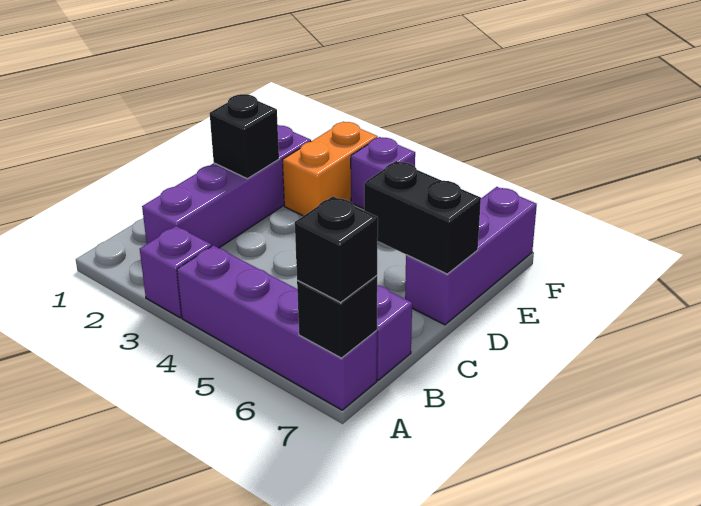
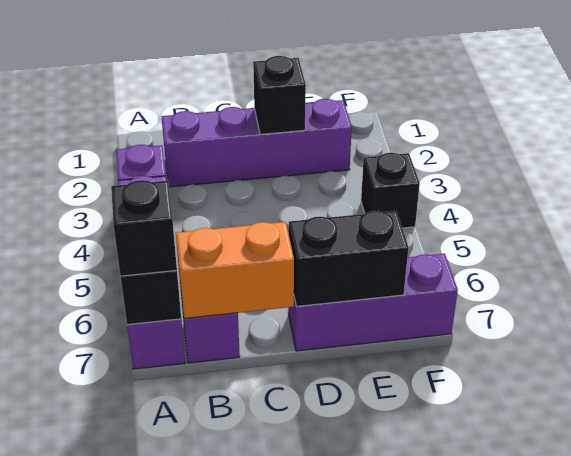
black 1x2 brick [364,161,481,274] -> black 1x2 brick turned to [288,211,408,306]
orange 1x2 brick [282,122,378,216] -> orange 1x2 brick moved to [176,222,294,318]
purple 1x1 brick [351,137,415,209] -> black 1x1 brick [361,153,420,228]

